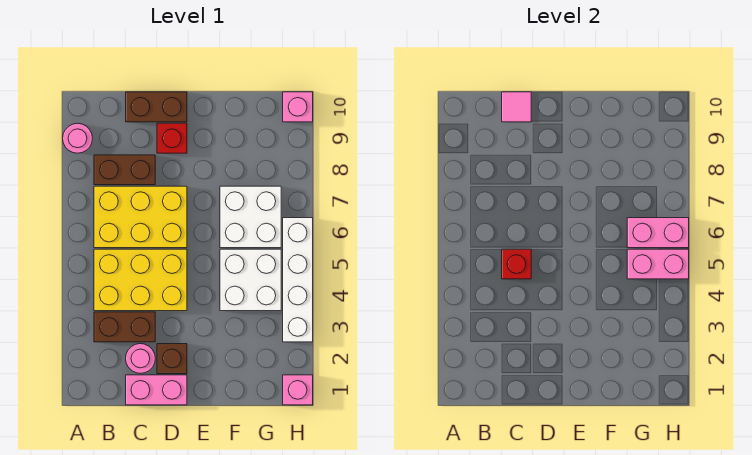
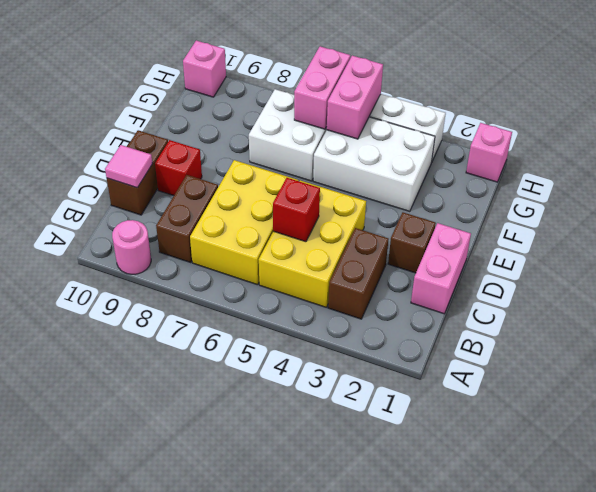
pink 1x1 round brick [126,344,155,373] -> none
white 2x2 brick [220,249,281,311] -> white 2x3 brick [313,117,435,212]

